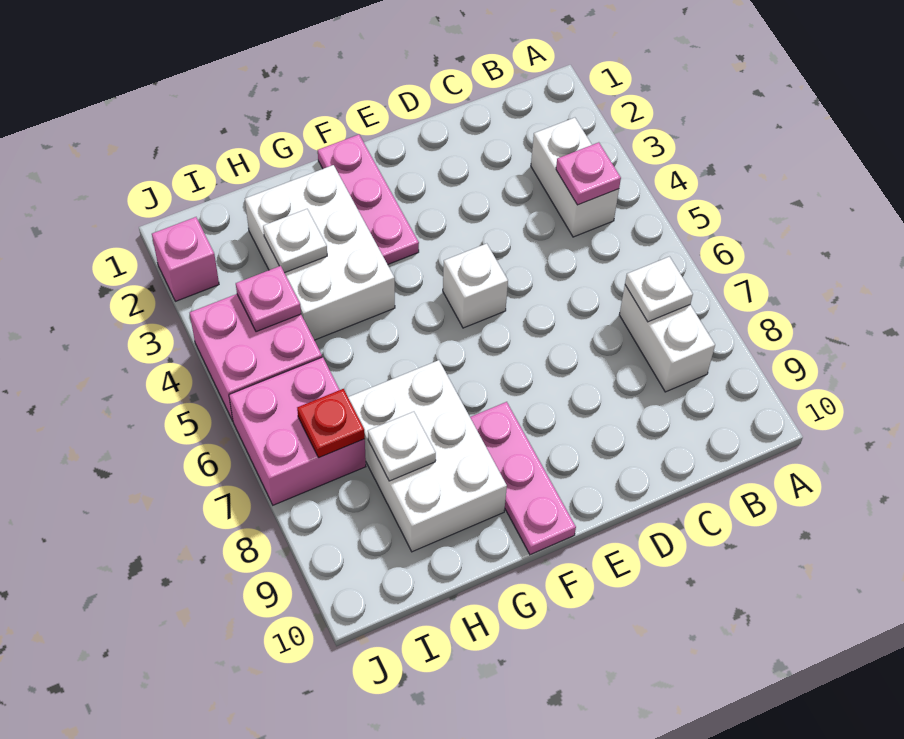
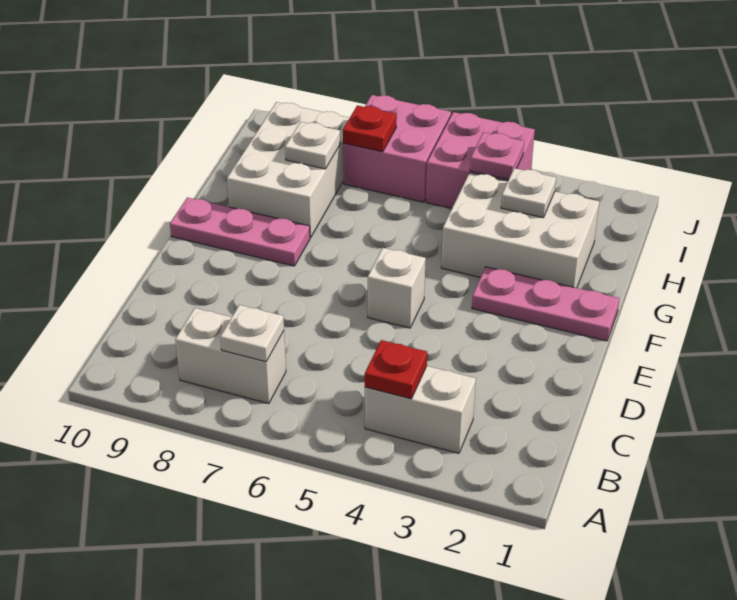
pink 1x1 plate [556,142,621,205] -> red 1x1 plate [365,340,427,399]
white 2x3 brick [348,360,507,552] -> white 2x3 brick turned to [227,102,349,238]
pink 1x1 brick [152,217,219,301] -> none

